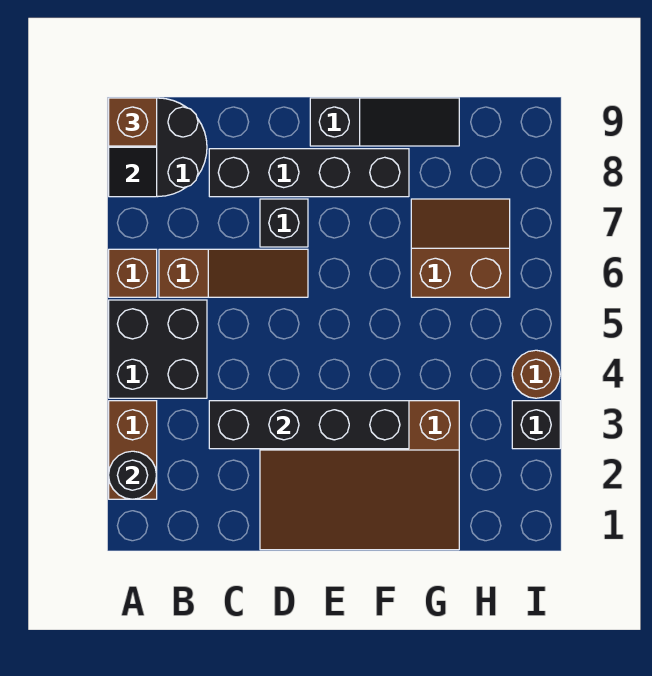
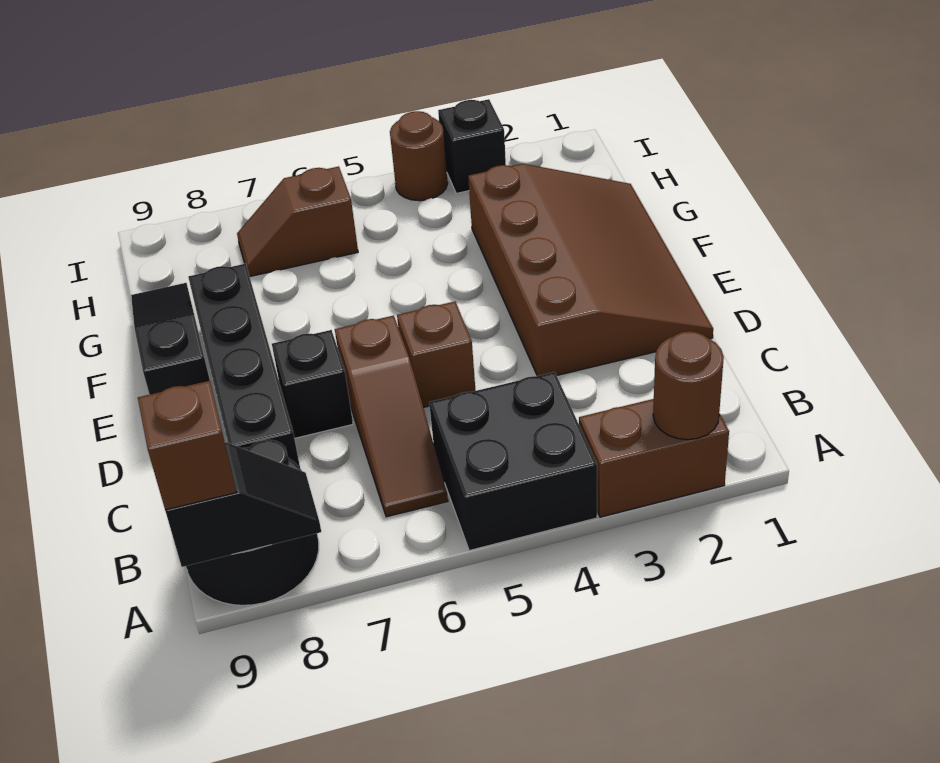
black 1x1 round brick [109,451,157,499] -> brown 1x1 round brick [653,331,724,440]
brown 1x1 brick [109,249,157,297] -> brown 1x1 brick moved to [397,302,475,408]
brown 1x3 slope [159,249,308,297] -> brown 1x3 slope turned to [335,316,448,517]
black 1x4 brick [209,401,409,449] -> none
brown 2x2 slope [411,199,510,297] -> brown 1x2 slope [237,166,358,277]

